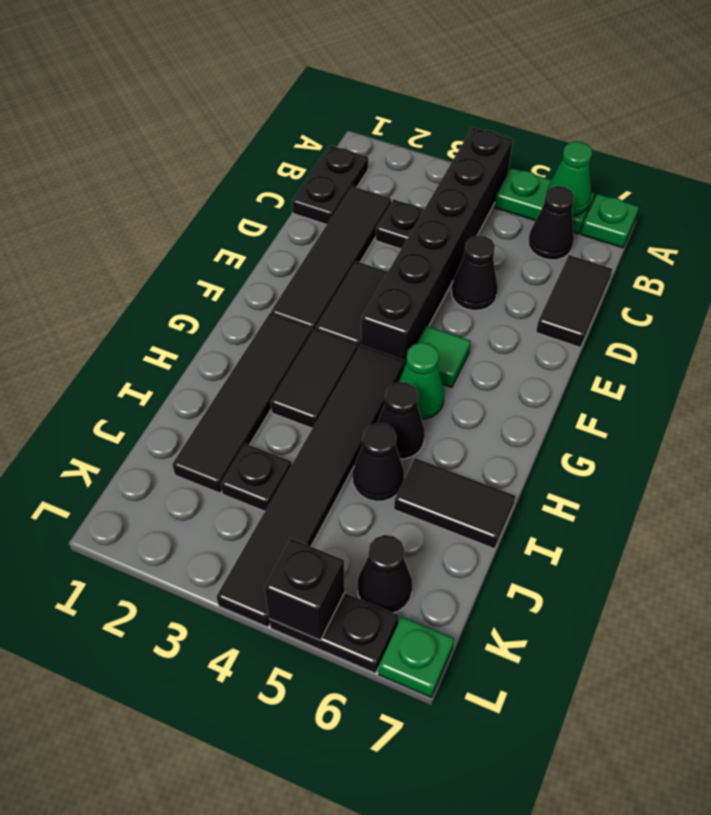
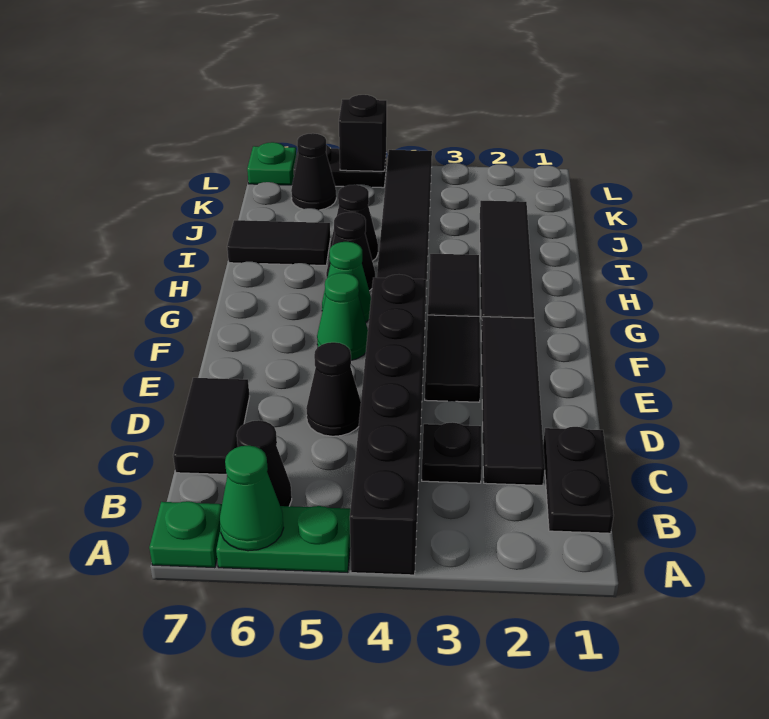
green 1x1 tile [417,326,471,387] -> green 1x1 cone [317,273,368,360]
black 1x1 plate [221,443,291,511] -> none

